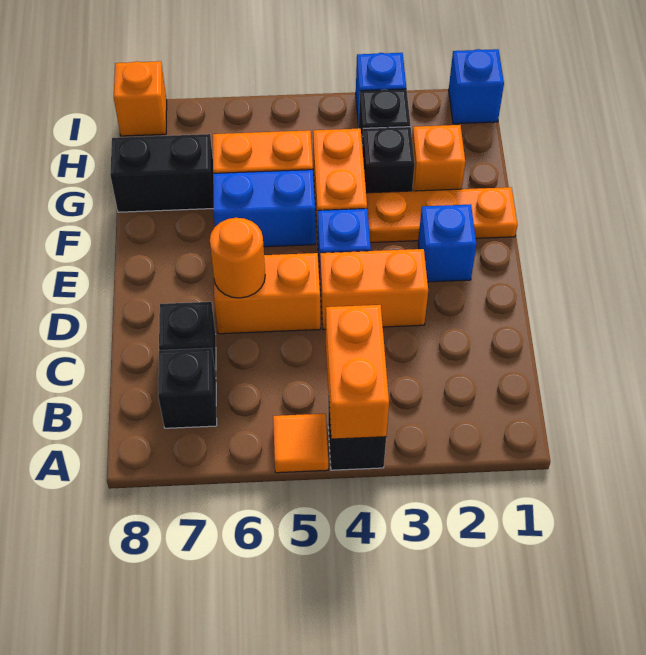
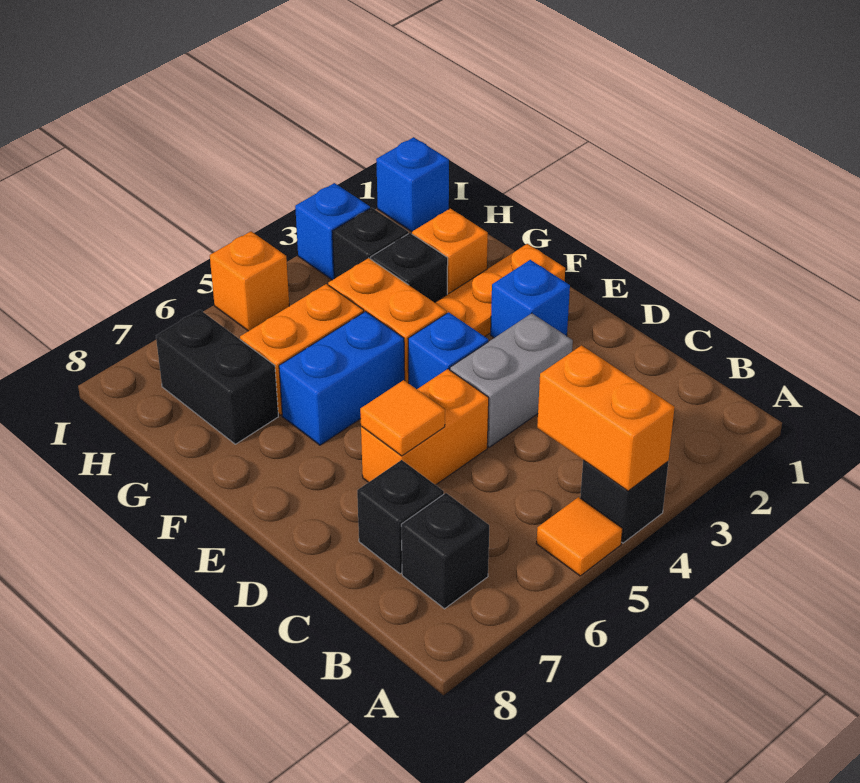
orange 1x2 brick [320,249,428,329] -> grey 1x2 brick [450,313,573,447]
orange 1x1 round brick [210,218,265,298] -> orange 1x1 tile [360,380,445,456]
black 1x2 brick [110,134,213,212] -> black 1x2 brick turned to [156,310,278,444]
orange 1x1 brick [114,61,167,136] -> orange 1x1 brick moved to [210,231,289,331]

